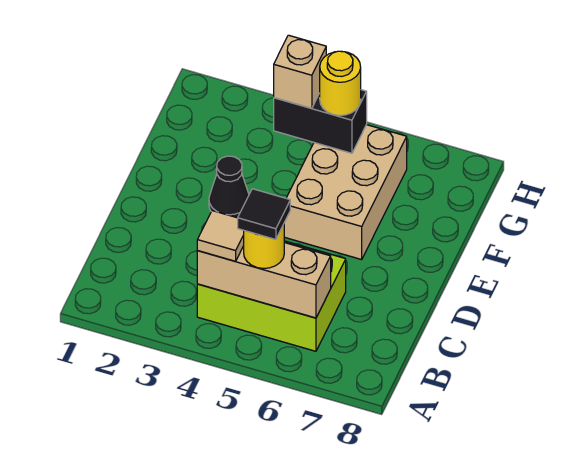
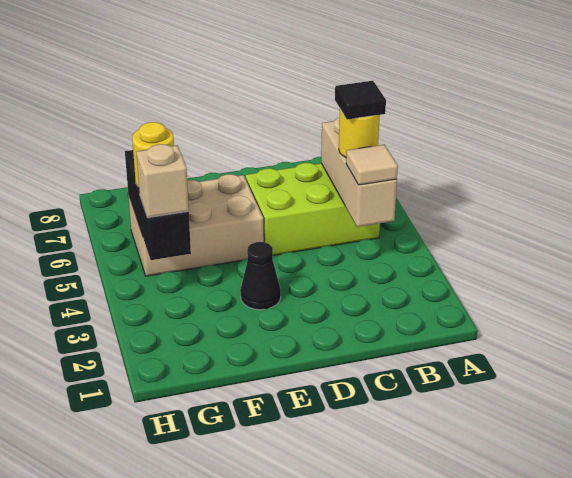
lime 2x3 brick [197,241,346,351] -> lime 2x3 brick turned to [245,163,380,255]
black 1x2 brick [274,90,367,153] -> black 1x3 brick [125,150,191,260]

